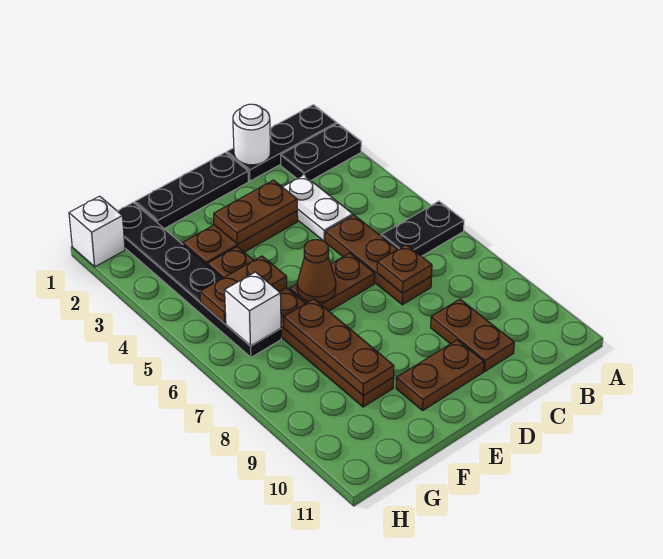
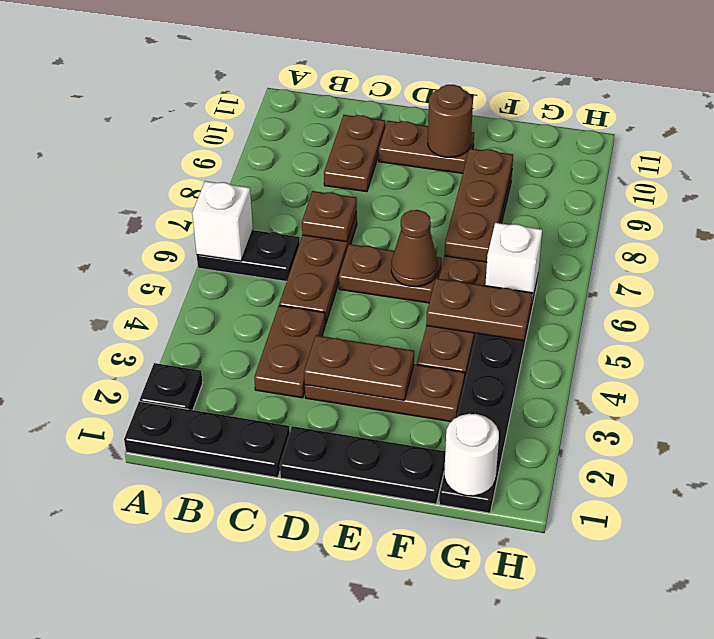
black 1x2 plate [281,123,361,180] -> black 1x1 plate [140,363,203,410]
white 1x1 round brick [233,104,271,165] -> white 1x1 round brick moved to [444,414,499,496]
white 1x2 plate [283,175,353,241] -> brown 1x2 plate [254,305,325,398]
none -> brown 1x1 round brick [428,85,473,157]
white 1x1 brick [69,196,125,267] -> white 1x1 brick moved to [192,181,253,261]

